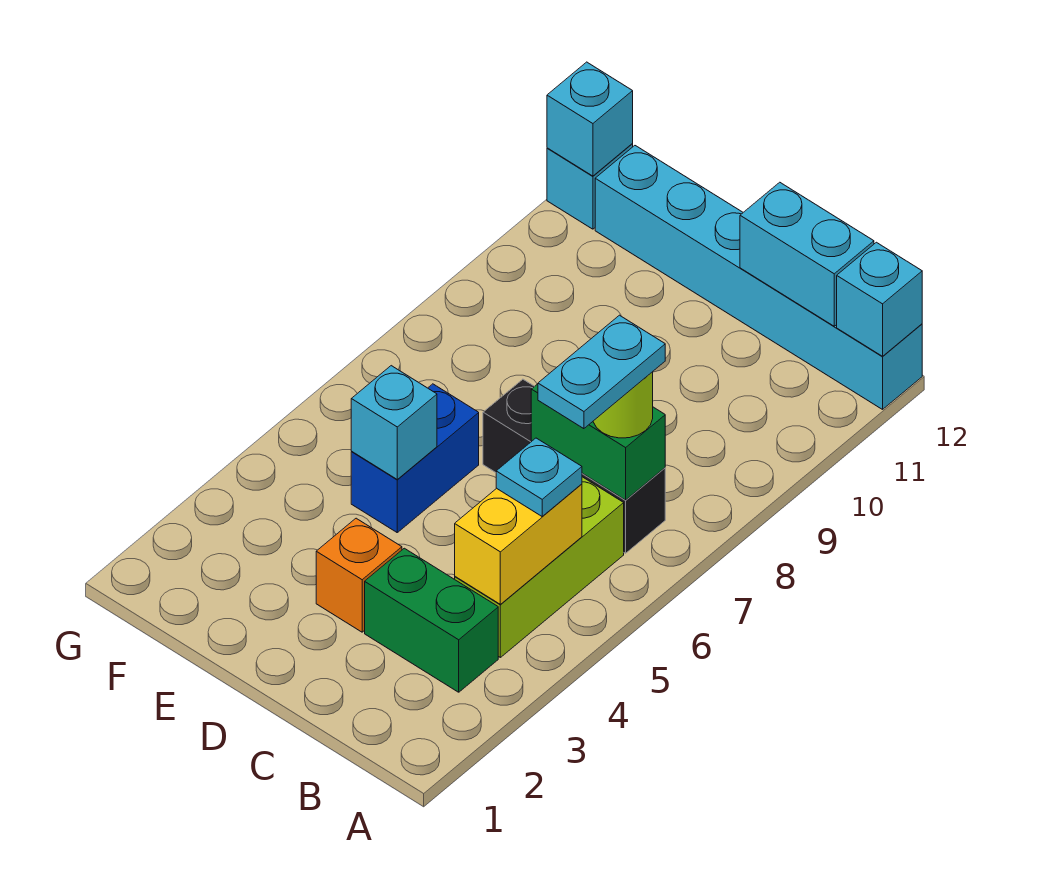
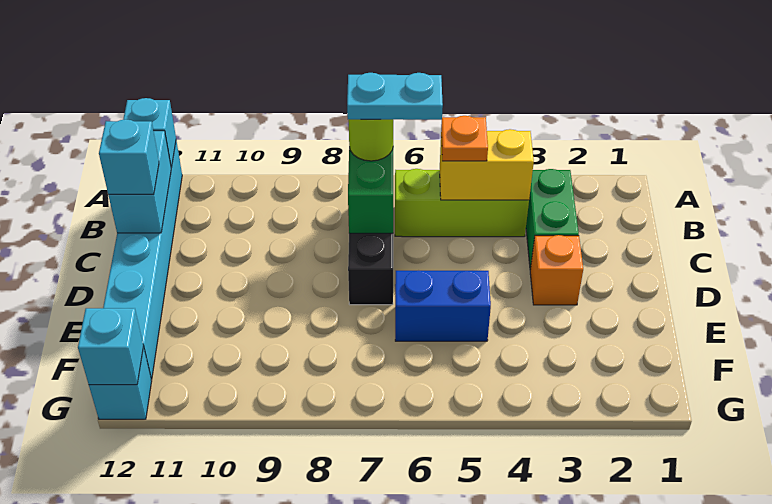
cyan 1x1 plate [496,438,582,516] -> orange 1x1 plate [441,116,488,161]
cyan 1x1 brick [351,366,437,479] -> cyan 1x1 brick moved to [99,119,159,195]

